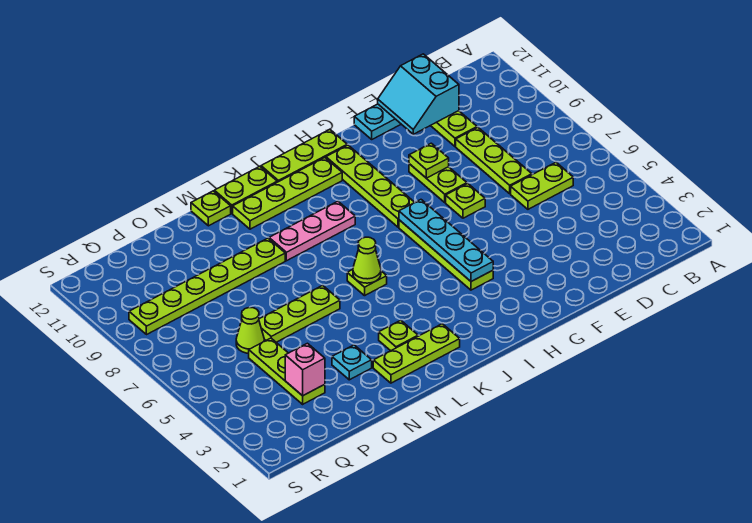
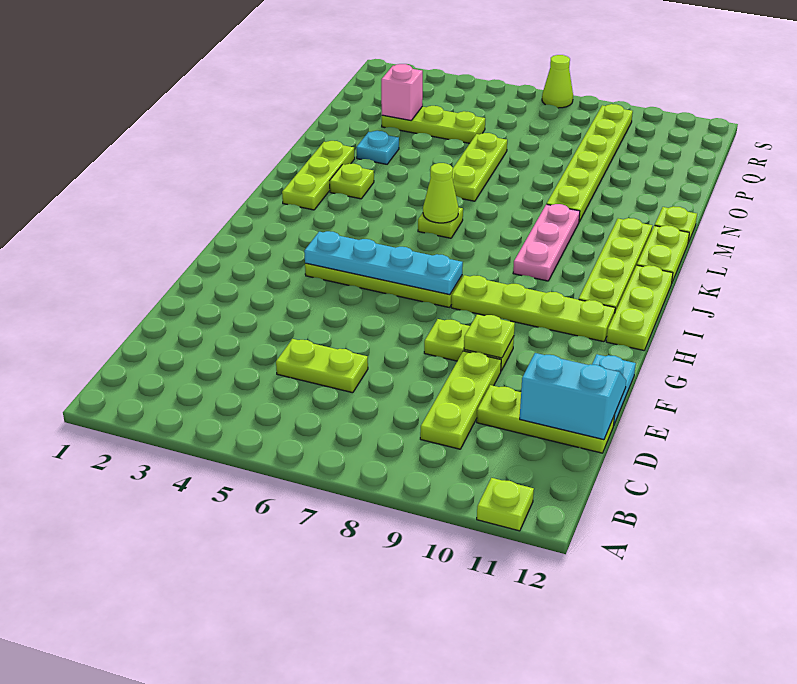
lime 1x2 plate [511,162,573,209] -> lime 1x2 plate turned to [276,339,368,393]
lime 1x3 plate [456,128,532,194] -> lime 1x3 plate turned to [420,351,501,449]
lime 1x1 plate [446,184,485,218] -> lime 1x1 plate moved to [477,478,534,531]
lime 1x1 cone [236,307,264,353] -> lime 1x1 cone moved to [542,55,573,108]

